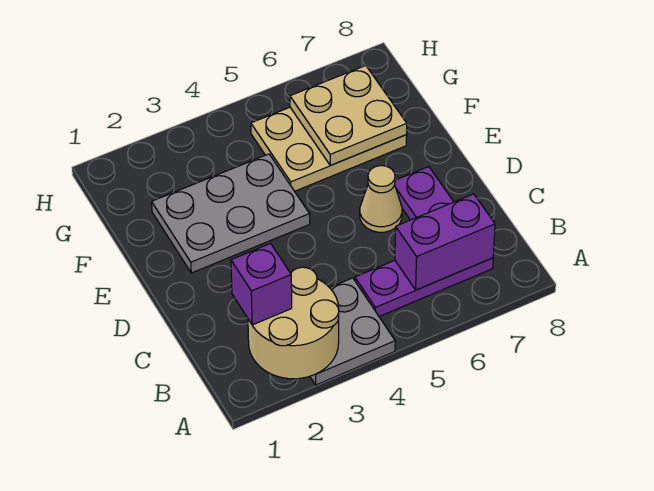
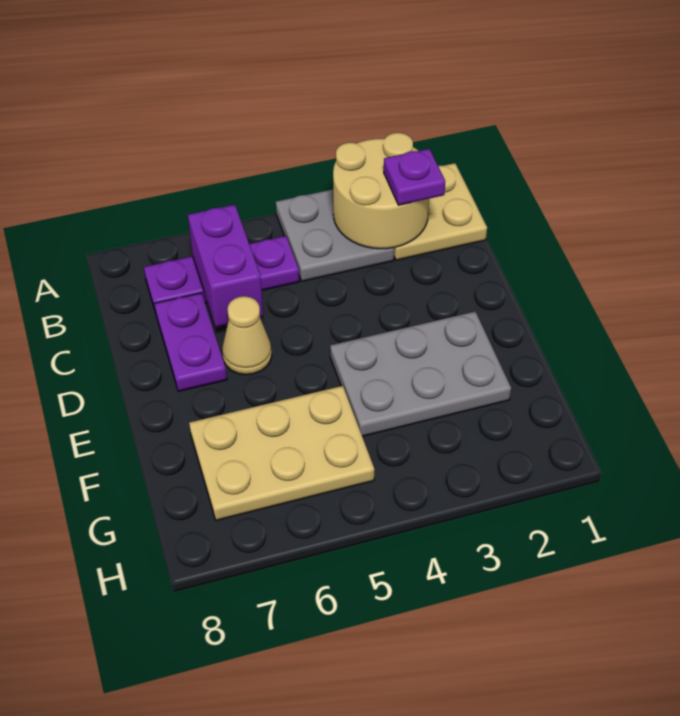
purple 1x1 brick [231,244,292,325] -> purple 1x1 plate [384,149,445,205]
purple 1x2 brick [395,194,495,290] -> purple 1x2 brick turned to [188,205,263,327]
tan 2x2 plate [290,65,407,165] -> tan 2x2 plate moved to [394,163,487,260]

